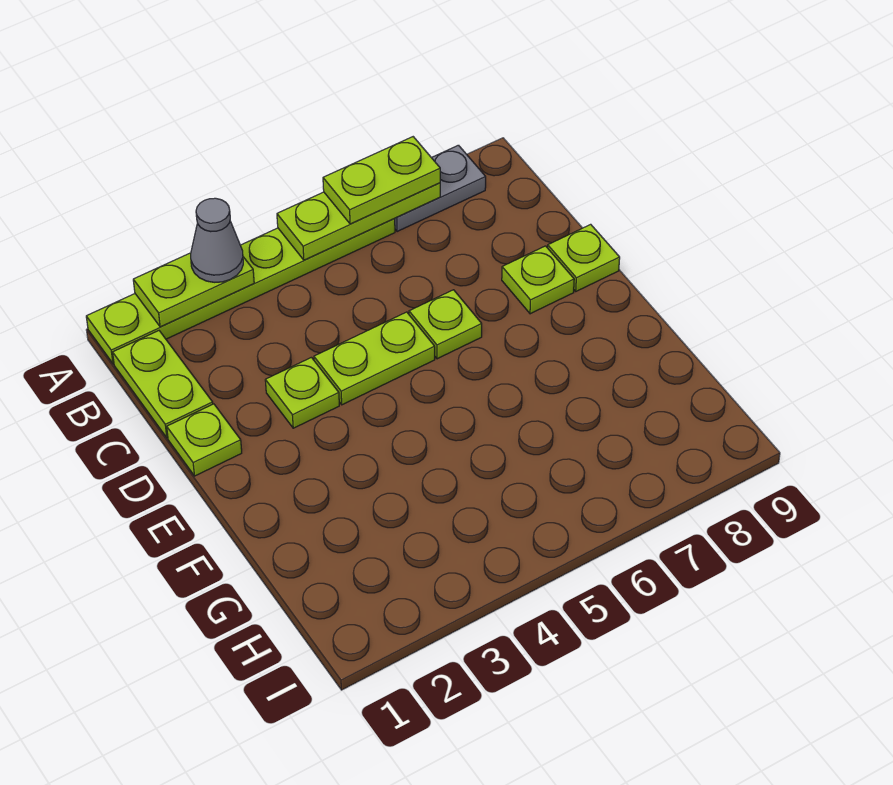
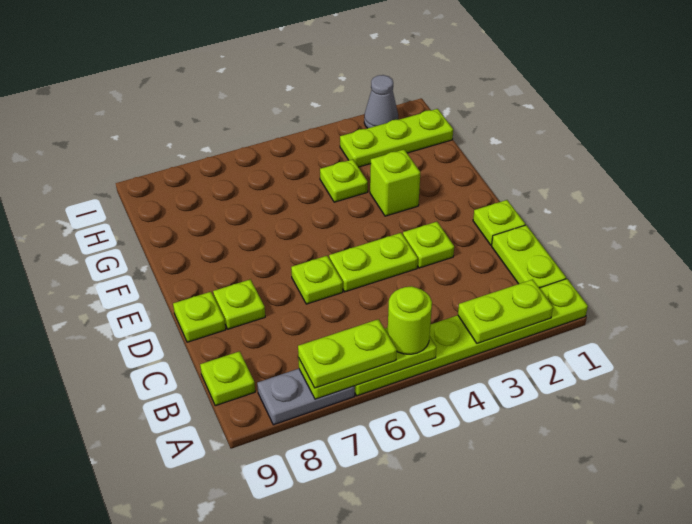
grey 1x1 cone [191,198,243,282] -> grey 1x1 cone moved to [364,75,398,128]
none -> lime 1x1 round brick [387,286,432,354]
none -> lime 1x1 plate [200,351,255,406]
none -> lime 1x1 brick [370,150,420,216]
none -> lime 1x1 plate [320,159,368,202]
none -> lime 1x3 plate [340,109,453,167]

